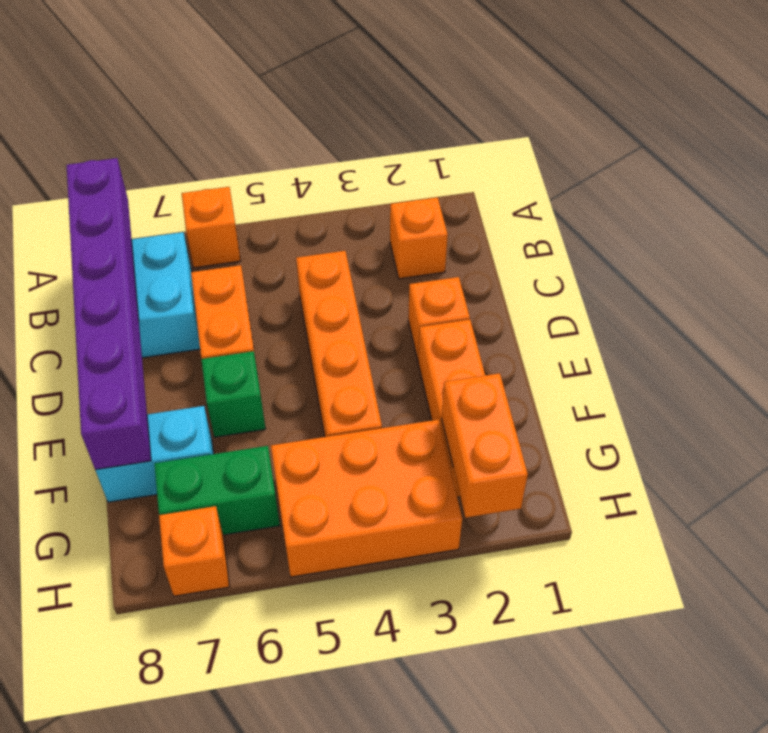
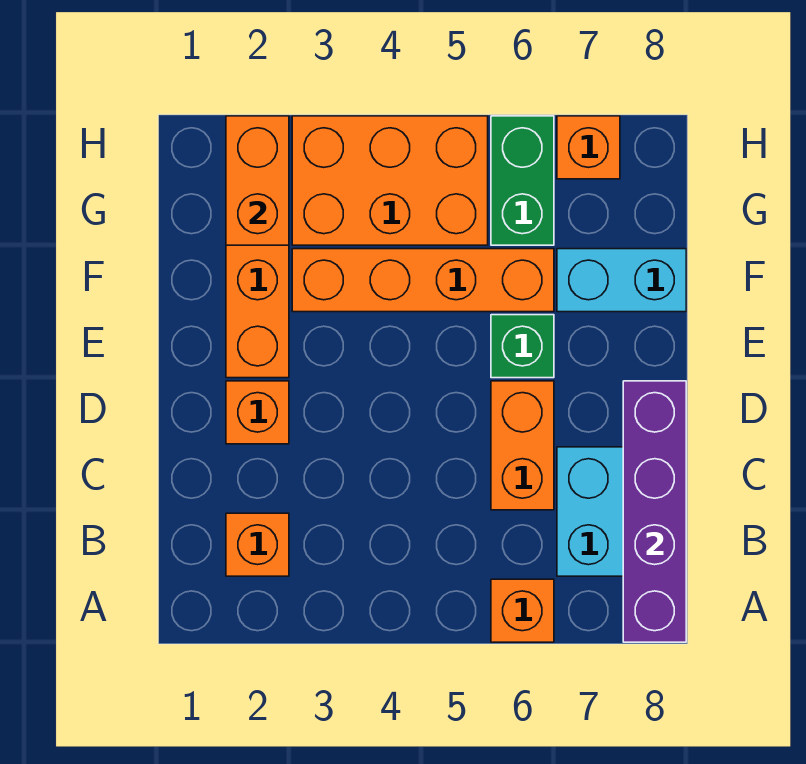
purple 1x6 brick [67,158,151,470] -> purple 1x4 brick [623,381,686,642]
orange 1x4 brick [296,251,382,437] -> orange 1x4 brick turned to [292,249,554,312]
green 1x2 brick [154,446,280,535] -> green 1x2 brick turned to [491,116,554,245]

